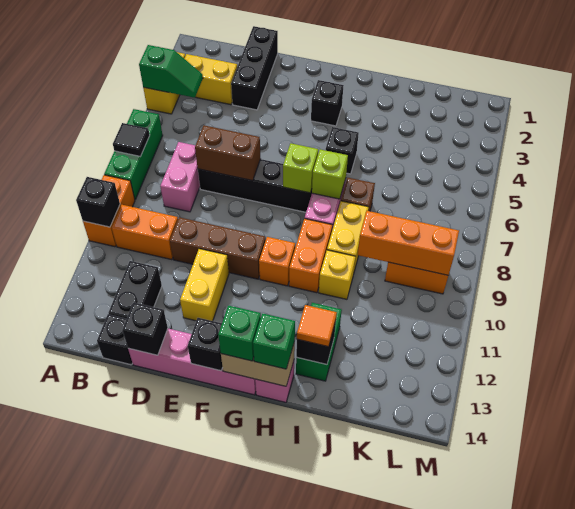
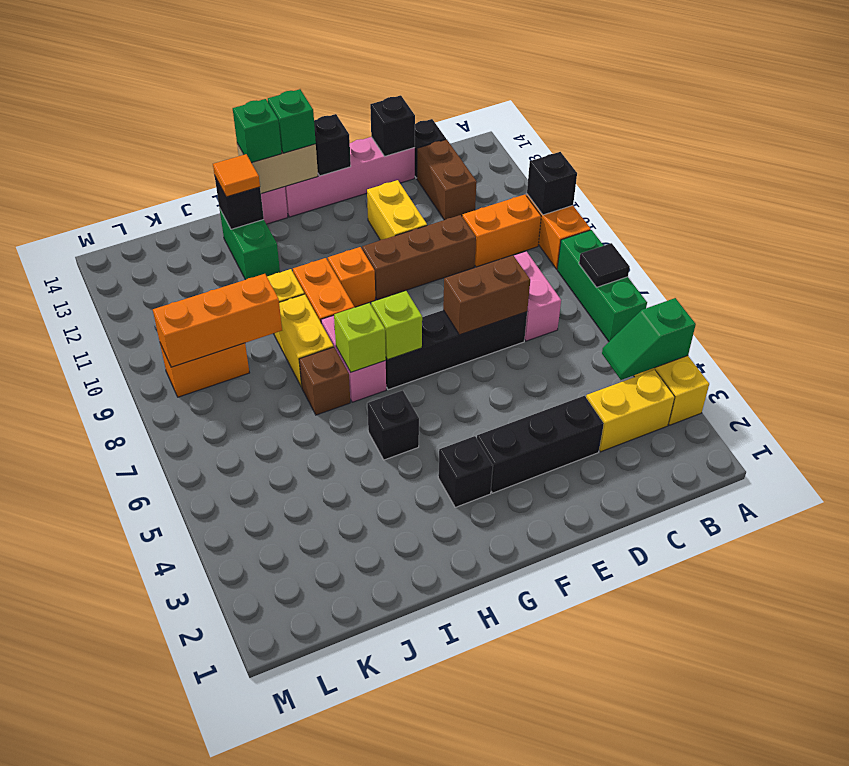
black 1x2 brick [108,261,162,319] -> brown 1x2 brick [417,139,477,220]
black 1x3 brick [231,26,278,110] -> black 1x3 brick turned to [477,396,604,493]

